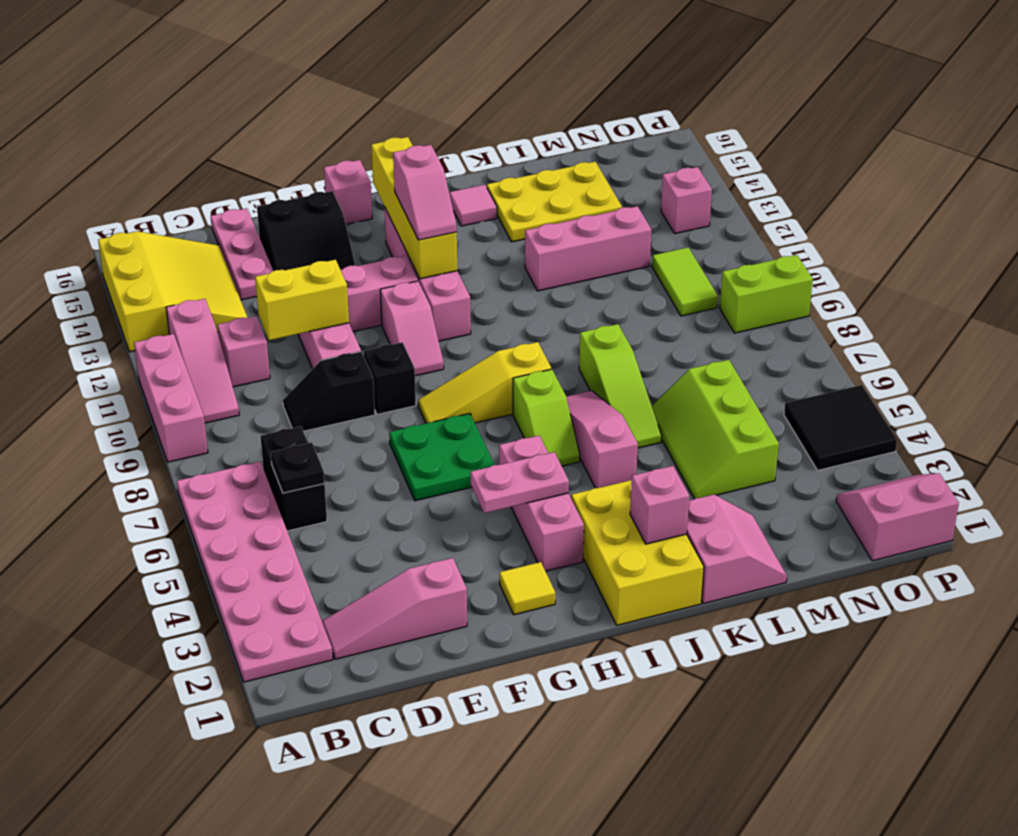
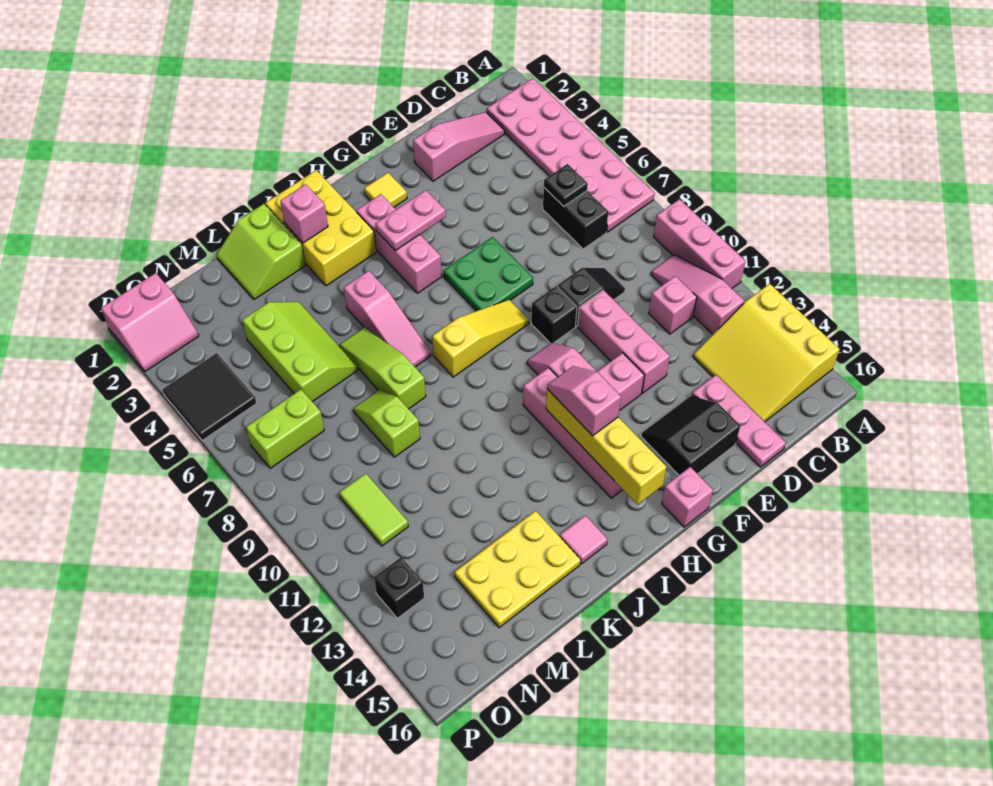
yellow 1x2 brick [255,260,349,340] -> none
lime 1x2 slope [513,369,580,466] -> lime 1x2 slope moved to [353,391,420,457]
pink 2x2 slope [687,495,787,603] -> lime 2x2 slope [216,204,305,299]
pink 1x3 brick [525,206,651,291] -> none
lime 1x2 brick [720,255,813,333] -> lime 1x2 brick moved to [246,390,324,468]
pink 1x1 brick [661,167,712,234] -> black 1x1 brick [374,557,424,618]

